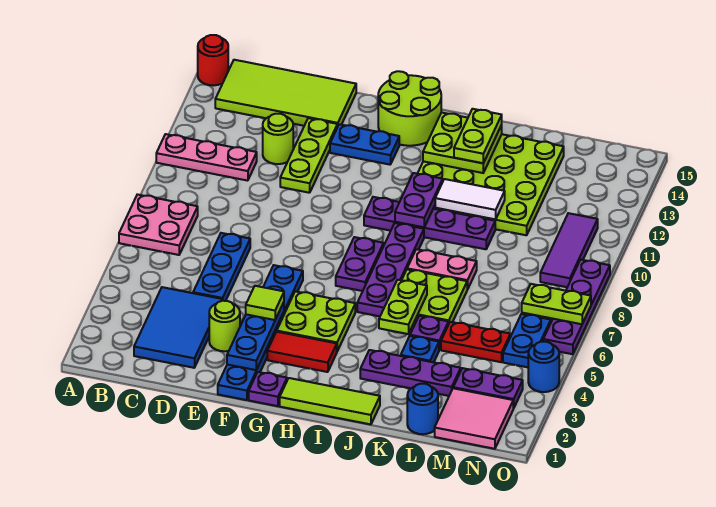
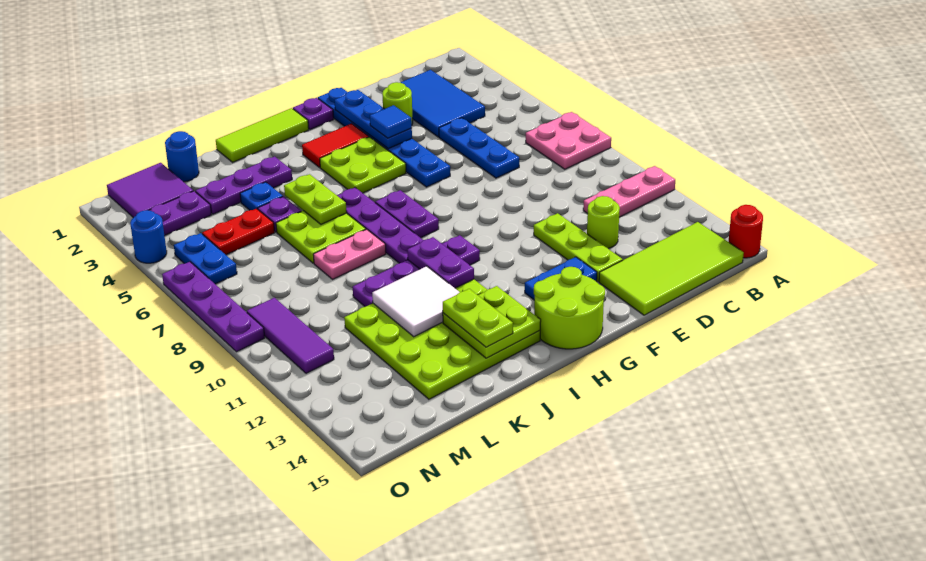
lime 1x1 tile [246,286,284,320] -> blue 1x1 tile [370,105,412,138]
white 1x2 tile [435,179,505,219] -> white 2x2 tile [372,266,459,337]
pink 2x2 tile [435,388,513,449] -> purple 2x2 tile [107,163,193,218]
lime 1x2 plate [522,284,591,324] -> none

